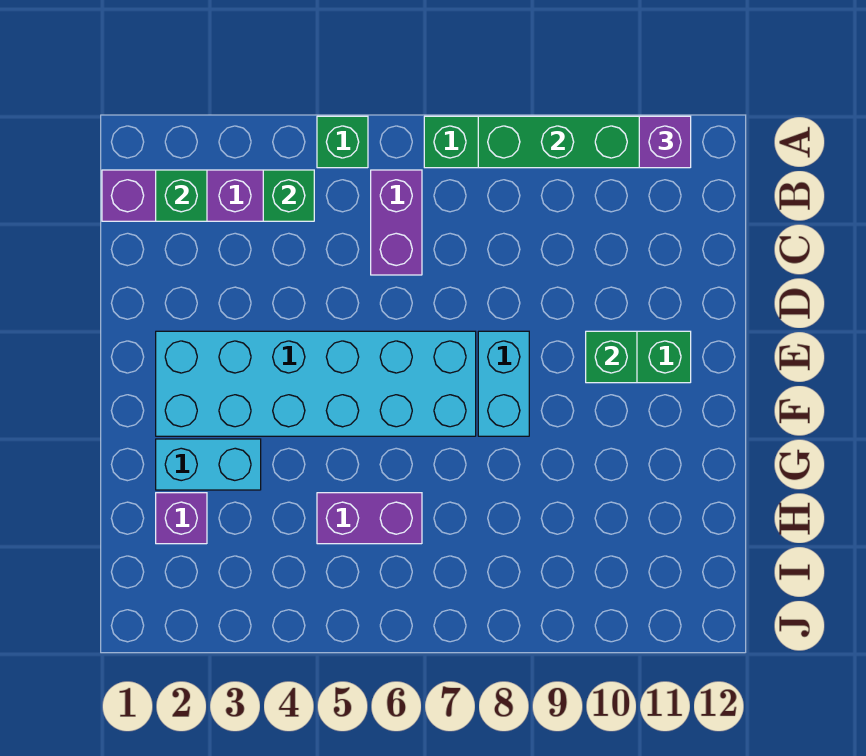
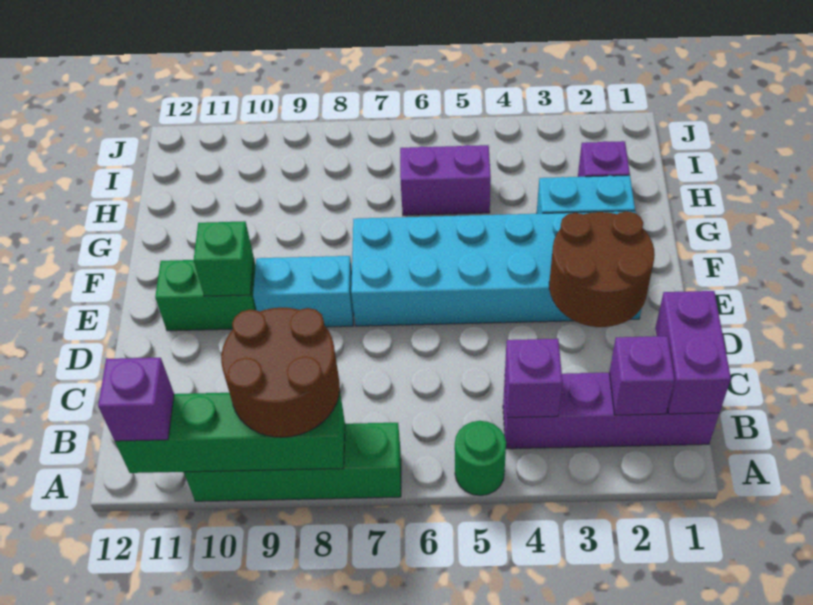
green 1x1 brick [317,116,368,168] -> green 1x1 round brick [455,421,506,495]
none -> brown 2x2 round brick [221,308,340,437]
green 1x1 brick [156,170,207,221] -> purple 1x1 brick [609,336,675,415]
green 1x1 brick [263,170,314,221] -> purple 1x1 brick [505,339,563,418]
purple 1x2 brick [371,170,422,275] -> purple 1x2 brick moved to [655,291,731,414]
none -> brown 2x2 round brick [549,211,655,327]
cyan 1x2 brick [478,331,529,436] -> cyan 1x2 brick turned to [253,256,354,327]

